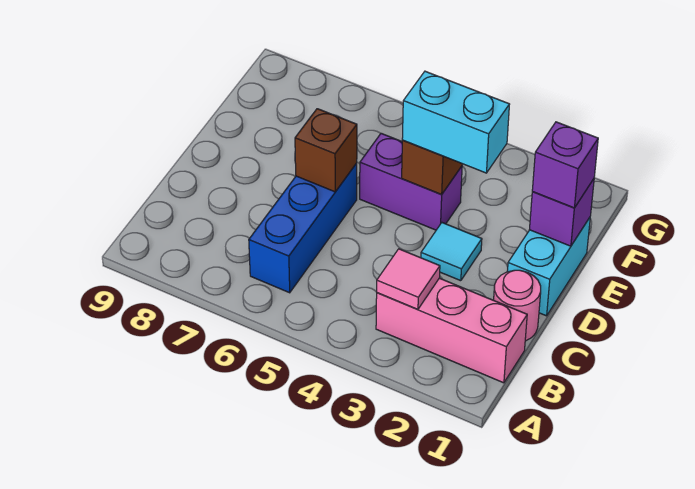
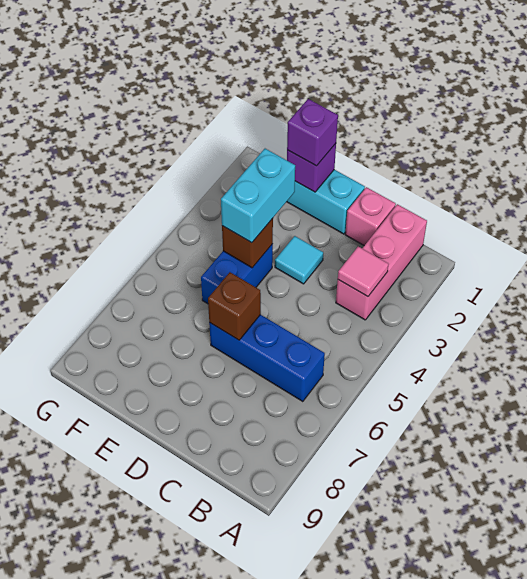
pink 1x1 round brick [494,270,541,341] -> pink 1x1 brick [345,187,396,246]
purple 1x2 brick [360,133,462,230] -> blue 1x2 brick [201,244,273,304]

